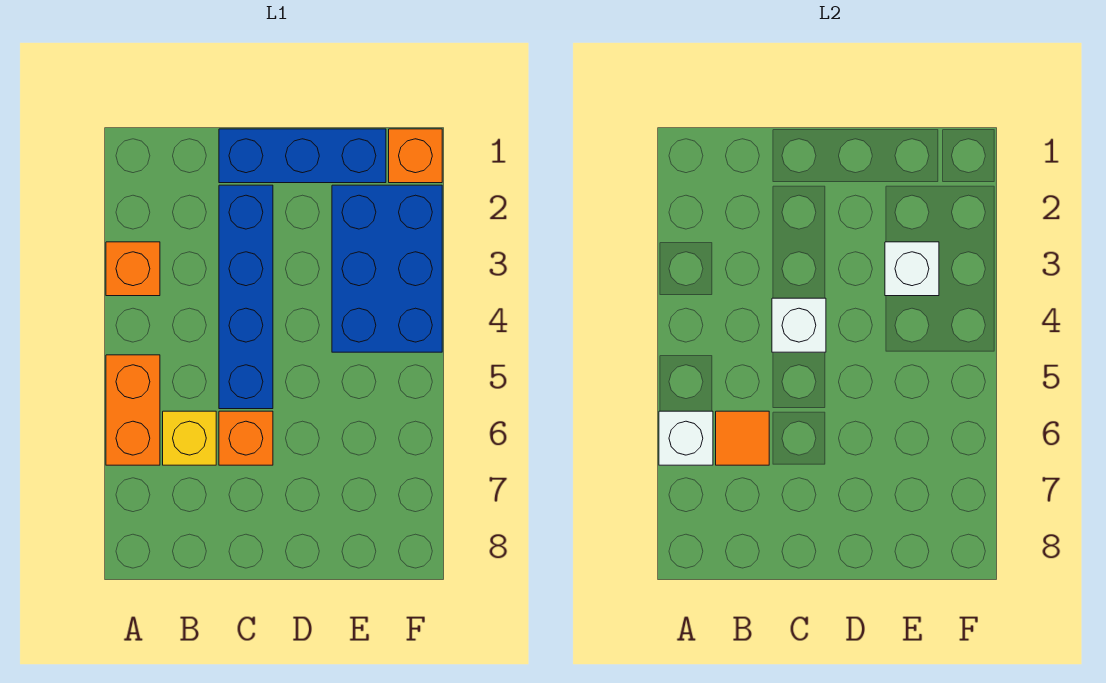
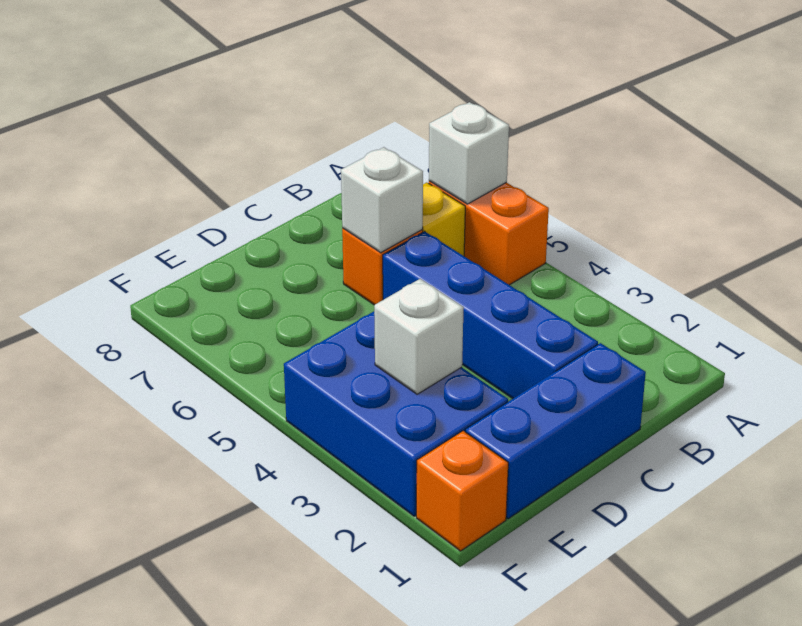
orange 1x1 brick [106,242,160,296] -> none
orange 1x1 tile [716,411,769,465] -> none
white 1x1 brick [772,298,826,352] -> white 1x1 brick moved to [341,147,423,253]

